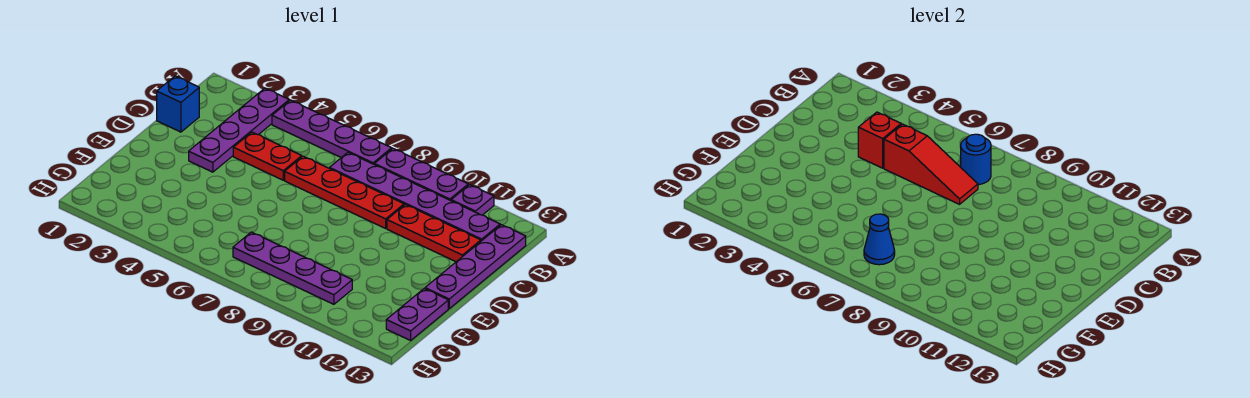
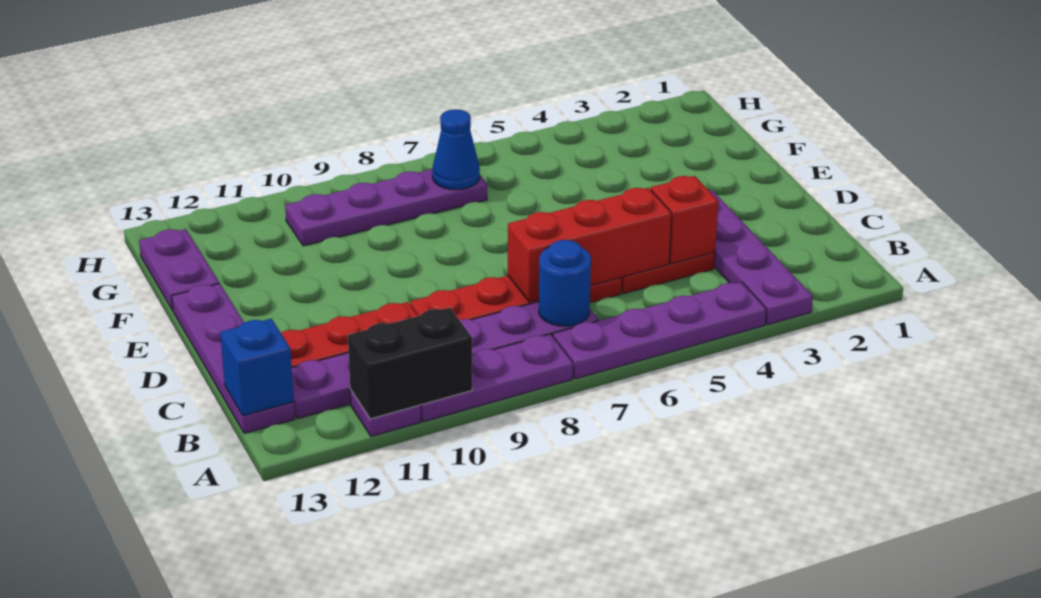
none -> black 1x2 brick [348,308,472,419]
blue 1x1 brick [157,76,199,132] -> blue 1x1 brick moved to [220,319,294,416]
red 1x3 slope [884,124,978,204] -> red 1x3 brick [508,188,672,302]

